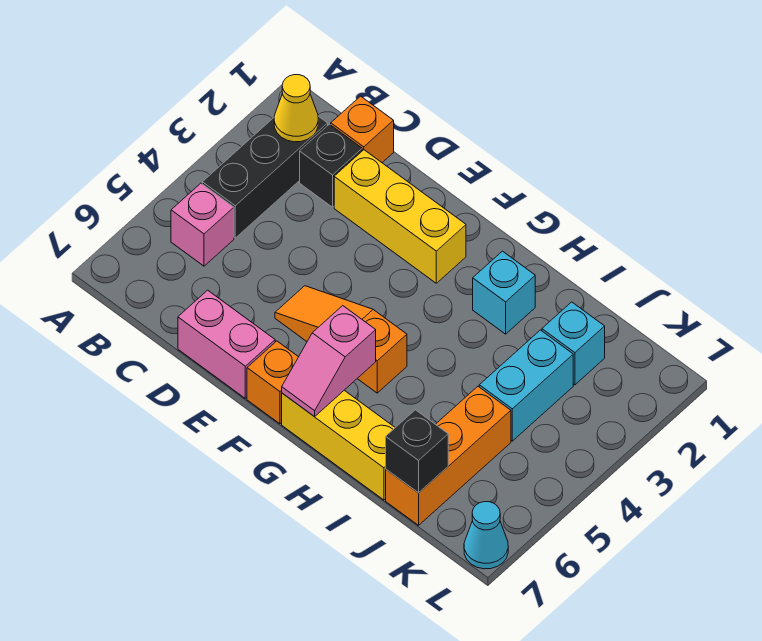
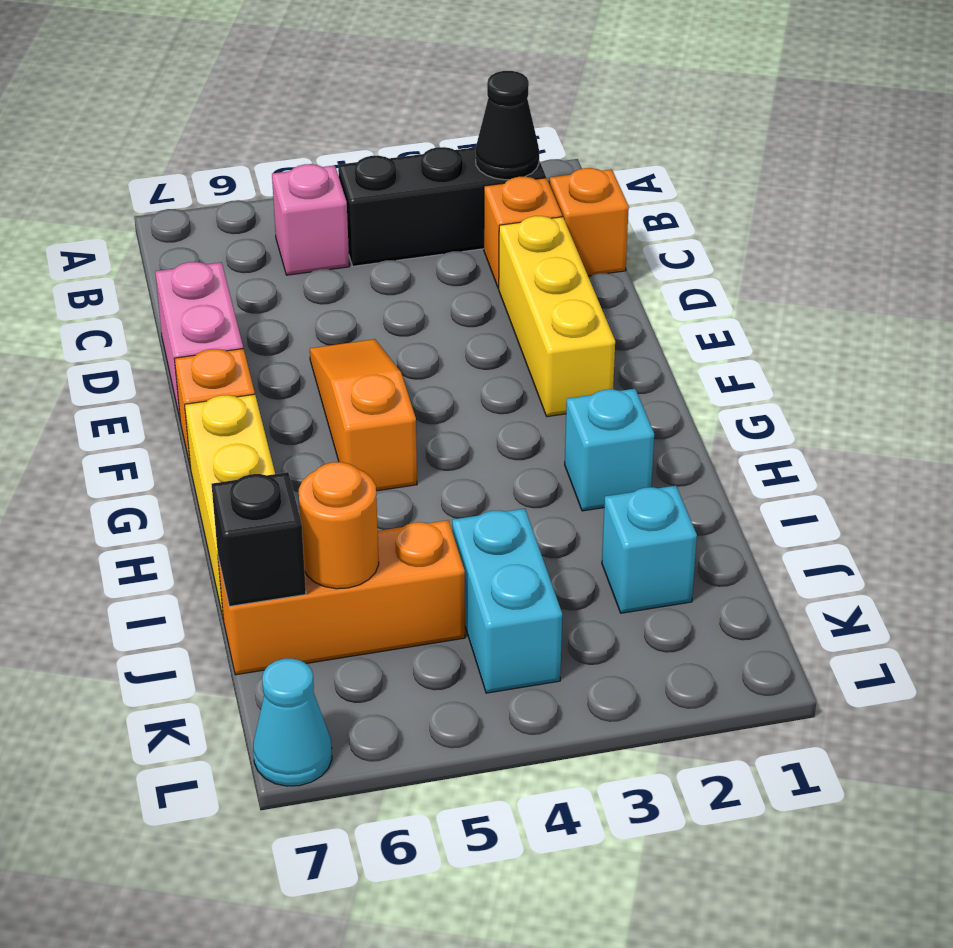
yellow 1x1 cone [274,75,318,142] -> black 1x1 cone [476,71,539,180]
black 1x1 brick [300,124,362,207] -> orange 1x1 brick [484,177,562,288]
pink 1x2 slope [282,306,376,417] -> none
cyan 1x2 brick [479,330,573,441] -> cyan 1x2 brick turned to [452,509,562,693]
none -> orange 1x1 round brick [299,462,379,589]

